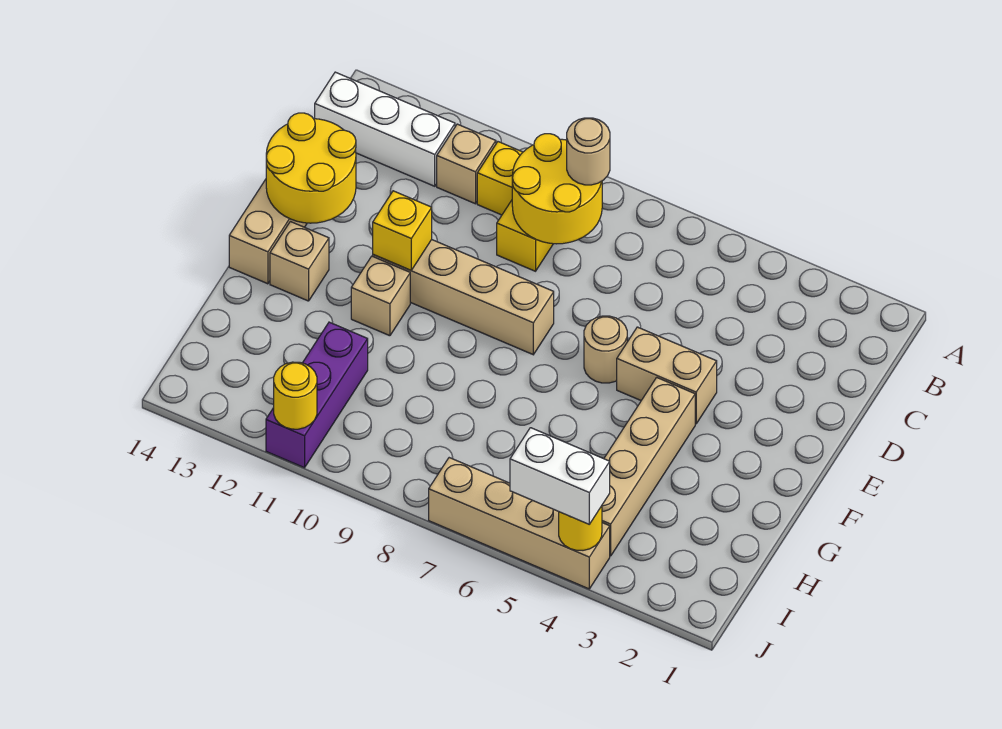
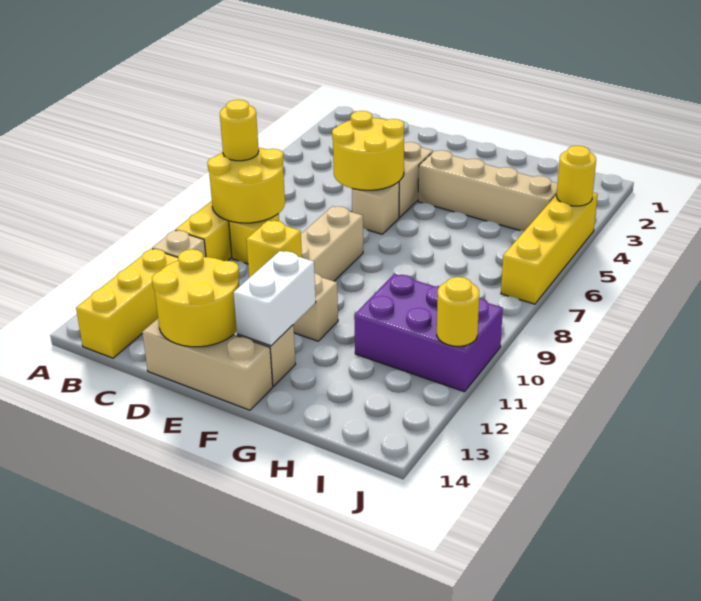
tan 1x1 round brick [567,118,610,185] -> yellow 1x1 round brick [220,100,259,161]
white 1x3 brick [315,72,455,186] -> yellow 1x3 brick [76,249,178,358]
none -> yellow 2x2 round brick [332,111,404,190]
tan 1x1 round brick [584,316,627,383] -> tan 1x1 brick [352,182,399,234]
purple 1x3 brick [266,322,368,468] -> purple 2x3 brick [354,274,503,392]
tan 1x4 brick [429,458,610,589] -> yellow 1x4 brick [501,193,598,304]
white 1x2 brick [510,428,610,524] -> white 1x2 brick moved to [233,251,316,346]

